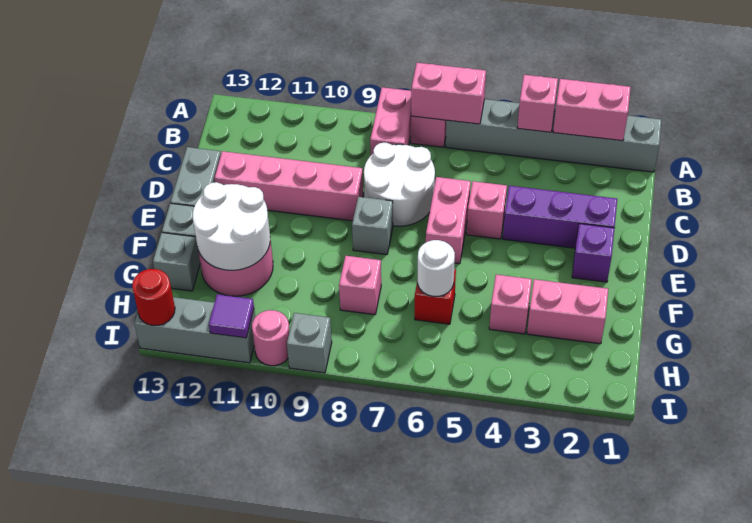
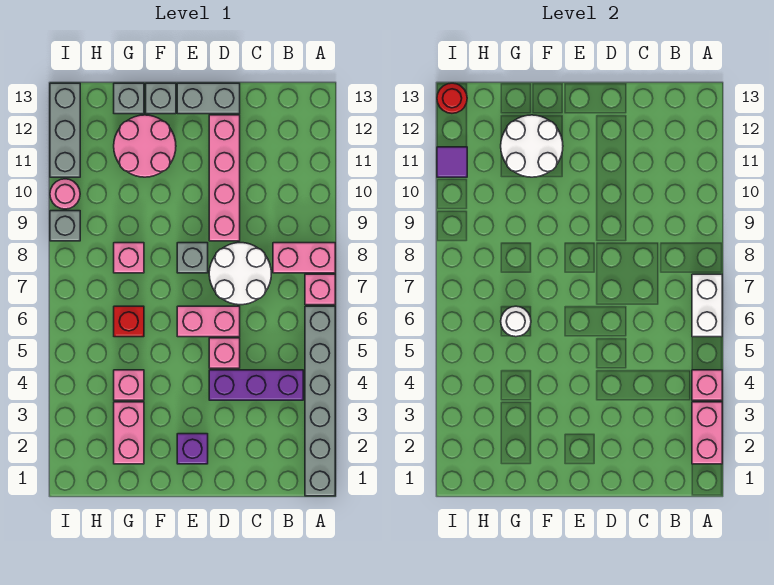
pink 1x2 brick [411,63,486,124] -> white 1x2 brick [692,274,722,337]
purple 1x3 brick [503,186,617,248] -> purple 1x3 brick turned to [209,370,303,400]

